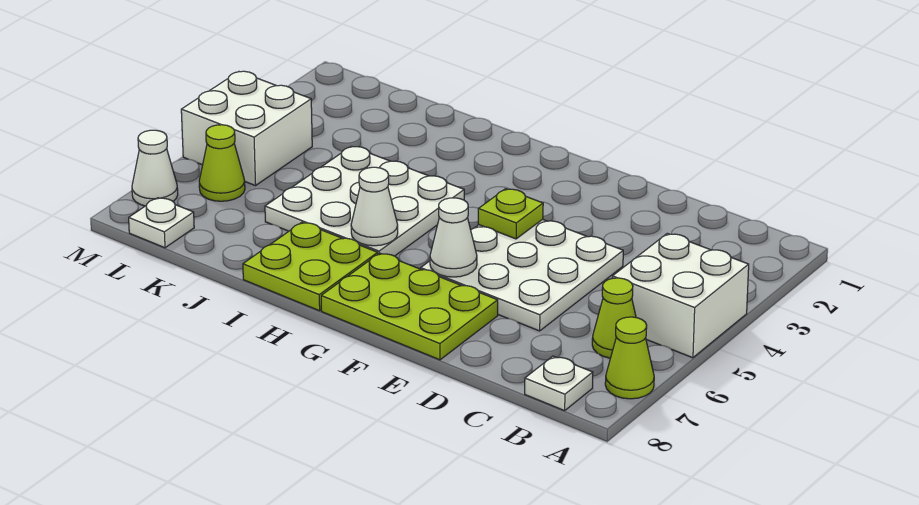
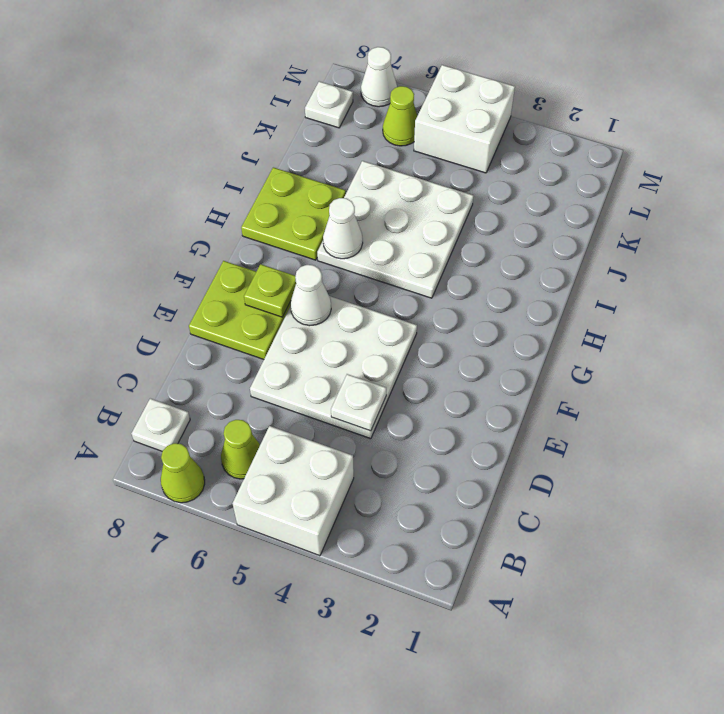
none -> white 1x1 plate [331,374,386,431]
lime 2x3 plate [321,253,498,360] -> lime 2x2 plate [189,261,291,359]
lime 1x1 plate [478,189,543,239] -> lime 1x1 plate moved to [244,264,296,317]

